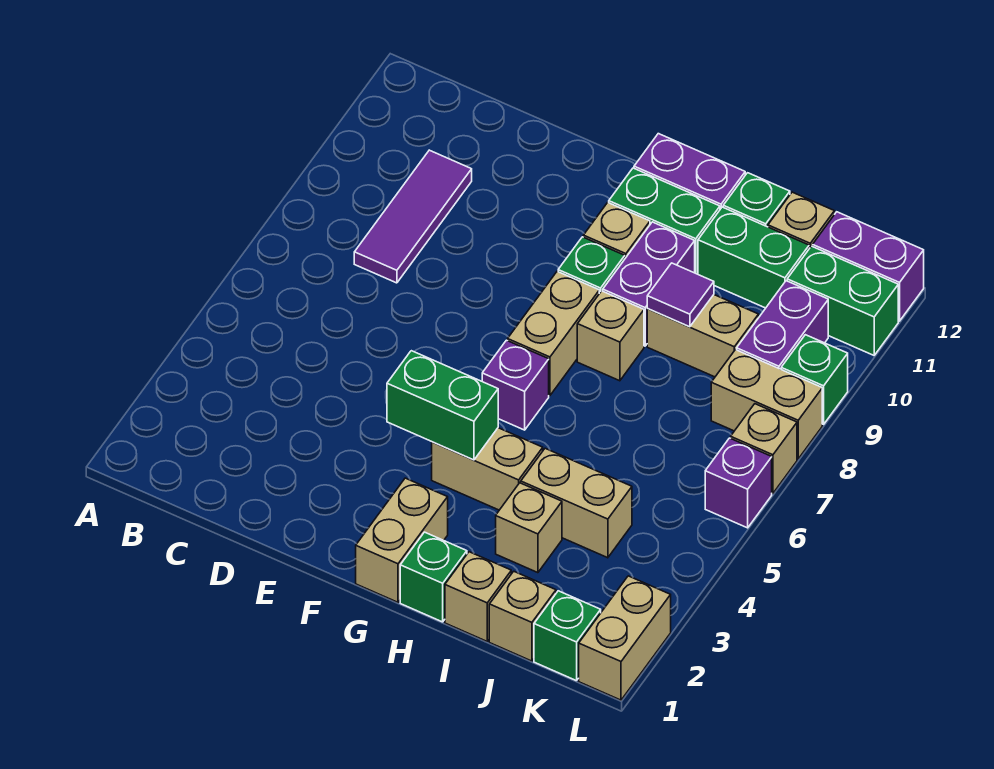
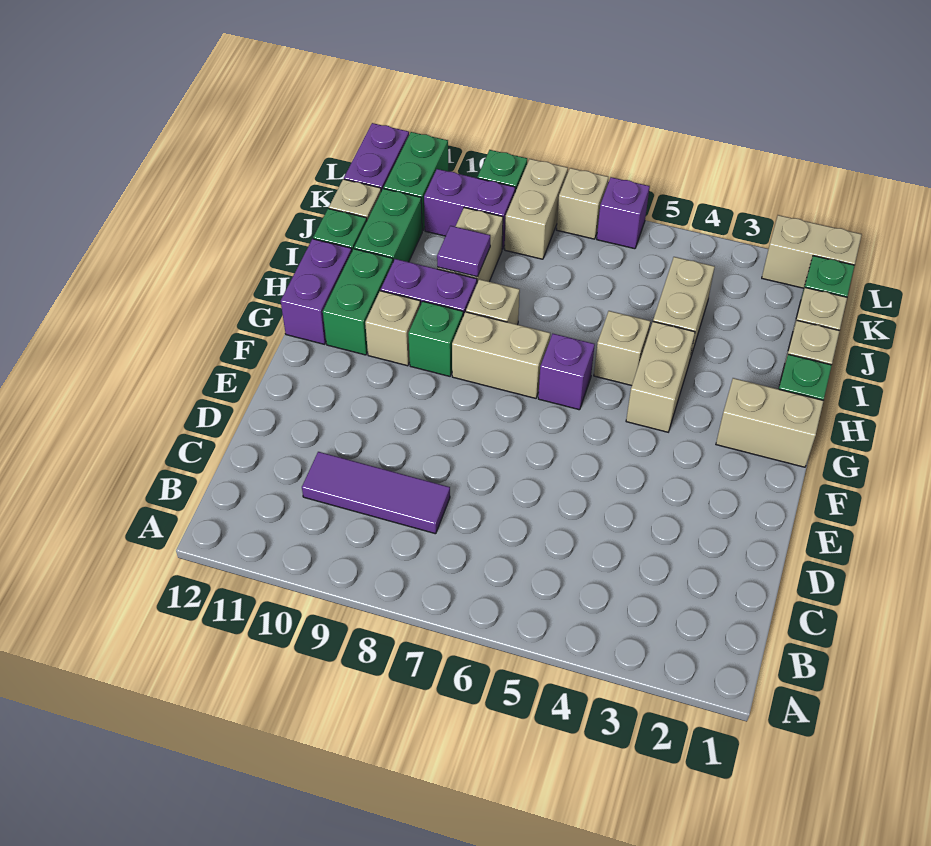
green 1x2 brick [387,351,498,460] -> none
tan 1x1 brick [496,483,562,573] -> tan 1x1 brick moved to [594,311,650,386]

